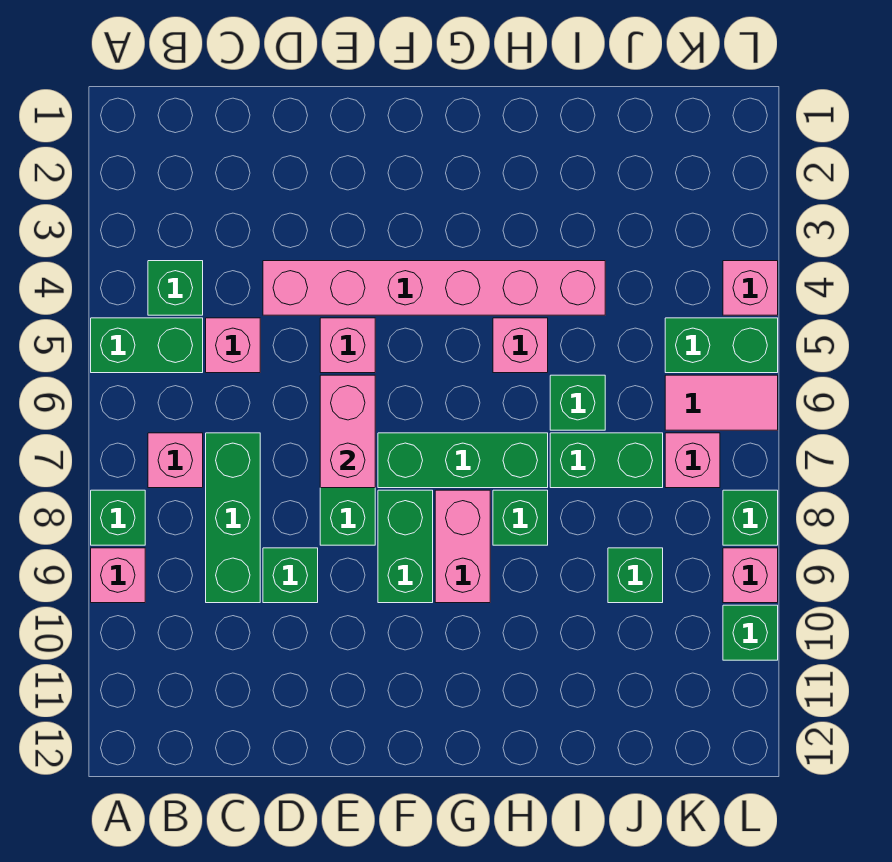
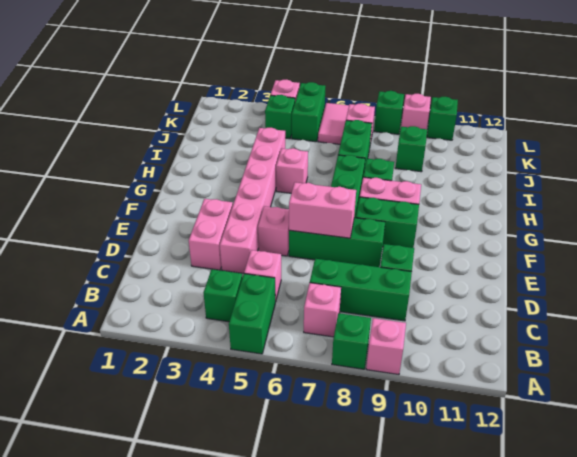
none -> pink 1x2 brick [189,199,233,270]
green 1x1 brick [550,375,605,430] -> green 1x1 brick moved to [265,95,295,139]

